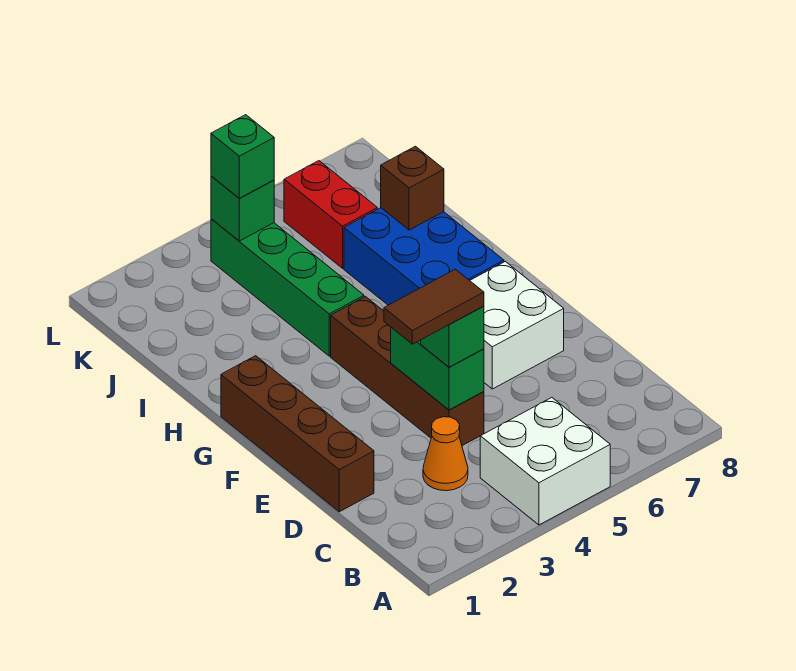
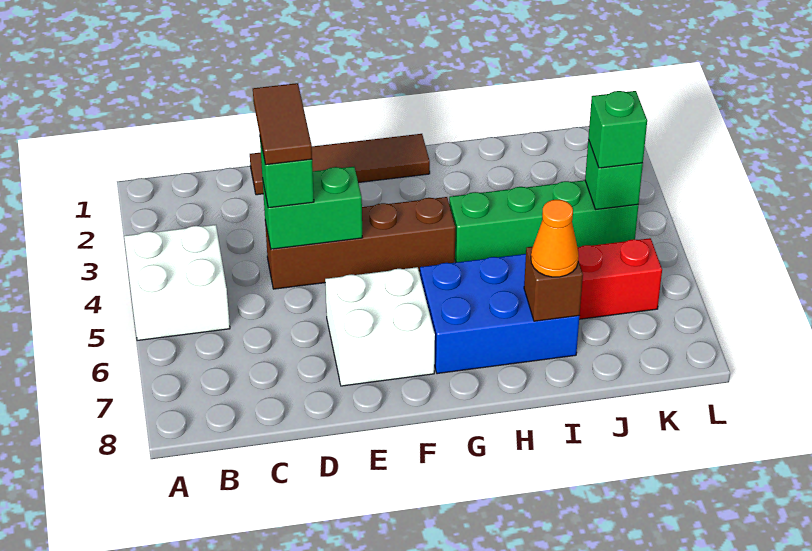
orange 1x1 cone [423,417,468,491] -> orange 1x1 cone moved to [531,200,579,277]
brown 1x4 brick [221,356,374,512] -> brown 1x4 tile [250,134,430,195]

